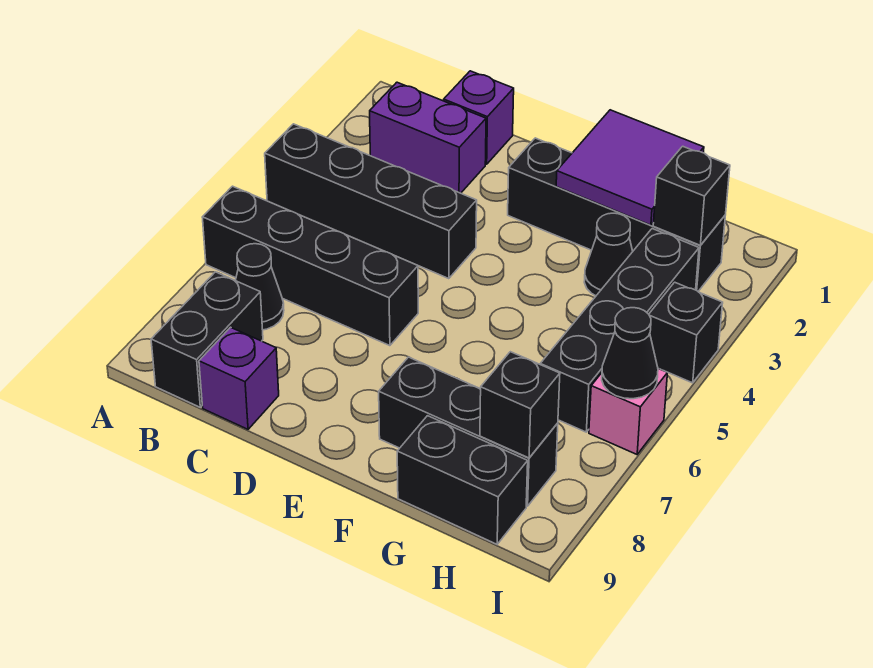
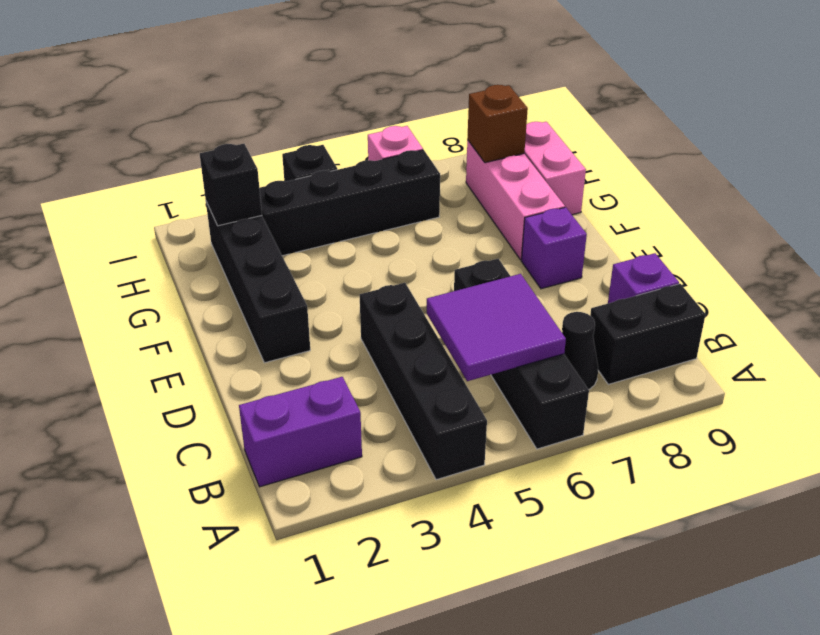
purple 1x2 brick [370,82,486,193] -> purple 1x2 brick turned to [239,377,362,487]
purple 1x1 brick [444,71,514,164] -> purple 1x1 brick moved to [521,207,587,289]
purple 2x2 tile [556,110,704,225] -> purple 2x2 tile moved to [427,274,566,381]
black 1x3 brick [379,357,558,506] -> pink 1x3 brick [466,140,565,260]
black 1x1 cone [584,213,633,296] -> none
black 1x2 brick [397,416,528,544] -> pink 1x2 brick [524,122,586,215]
black 1x1 brick [480,352,560,458] -> brown 1x1 brick [467,85,528,163]
black 1x1 cone [602,308,658,399] -> none

